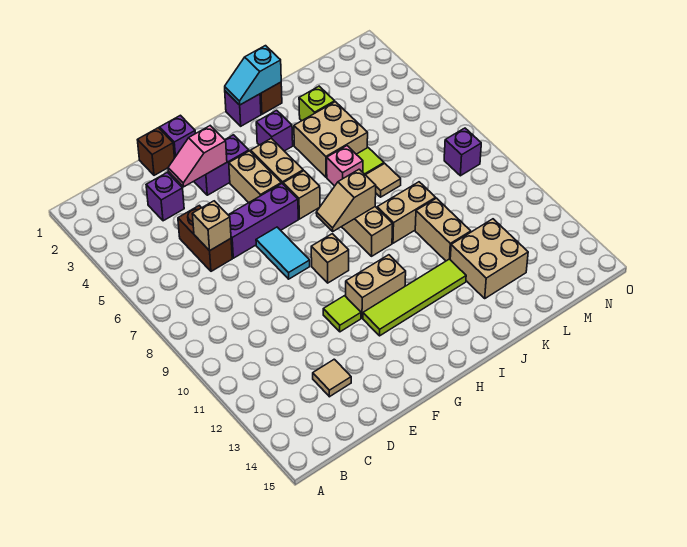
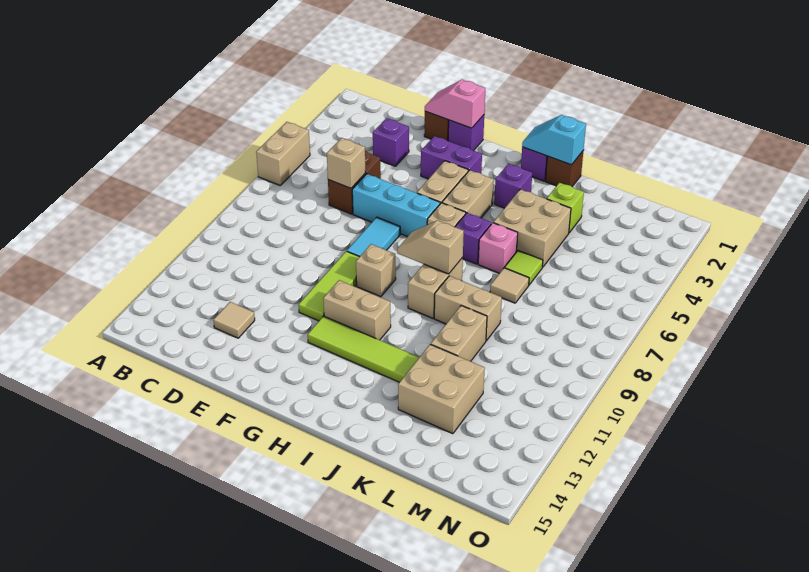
none -> tan 1x2 brick [256,122,310,185]
pink 1x2 slope [168,126,227,187] -> pink 1x2 slope moved to [425,80,485,128]
purple 1x3 brick [229,184,298,258] -> cyan 1x3 brick [352,174,440,237]
lime 1x1 tile [323,296,361,332] -> lime 1x3 tile [299,251,359,321]
purple 1x1 brick [444,128,481,176] -> purple 1x1 brick moved to [455,213,492,264]

